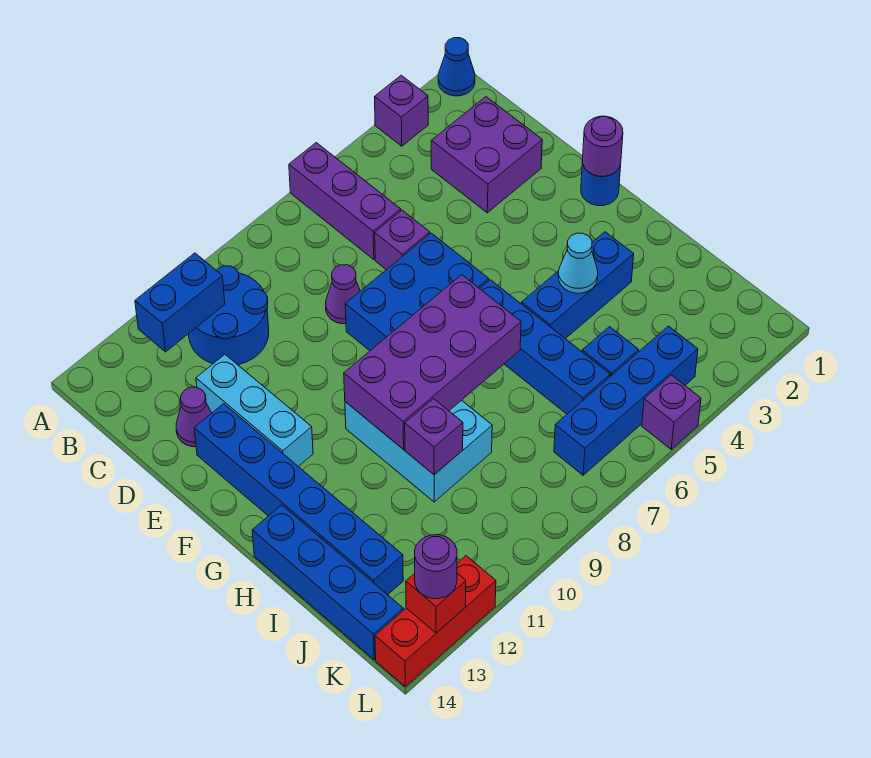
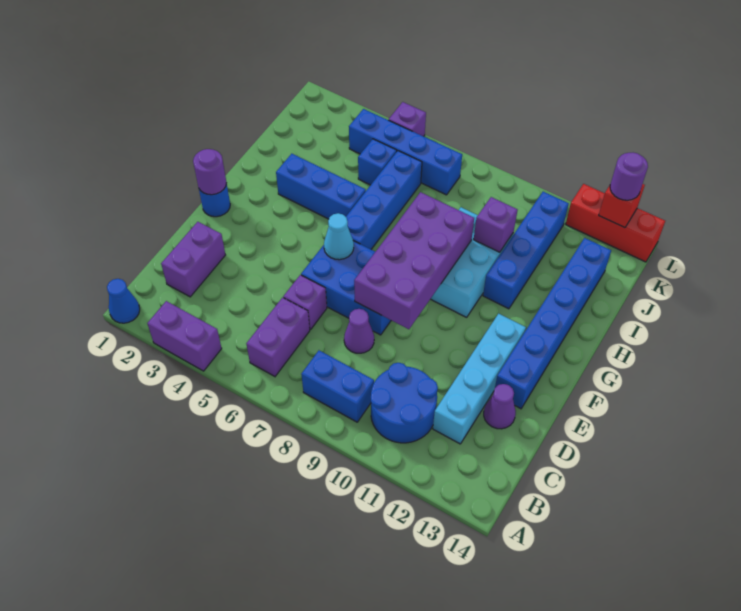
purple 1x1 brick [375,75,428,146] -> purple 1x2 brick [147,301,222,371]
purple 1x3 brick [289,143,401,260] -> purple 1x2 brick [246,298,310,376]
blue 1x2 brick [135,253,225,352] -> blue 1x2 brick moved to [301,350,374,422]
purple 2x2 brick [431,97,542,213] -> purple 1x2 brick [161,222,225,297]
cyan 1x3 brick [196,355,313,467] -> cyan 1x4 brick [433,314,526,444]
purple 2x4 brick [344,275,521,450] -> purple 2x4 brick turned to [354,192,474,329]
cyan 1x1 cone [558,233,598,293] -> cyan 1x1 cone moved to [324,213,354,260]
blue 1x4 brick [252,505,403,660] -> blue 1x4 brick moved to [483,192,569,309]

